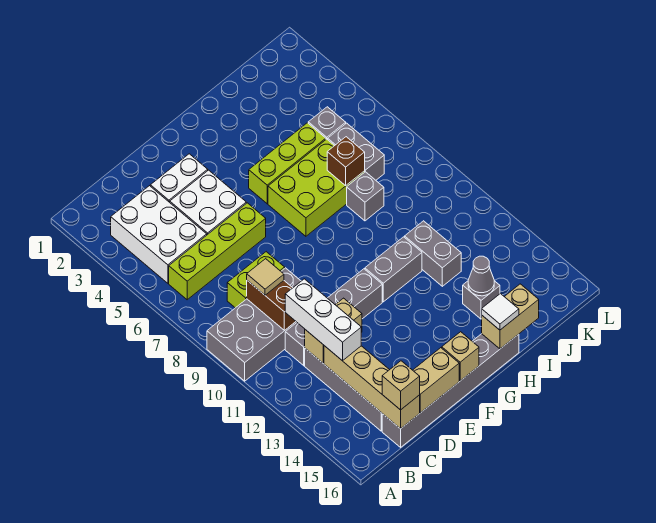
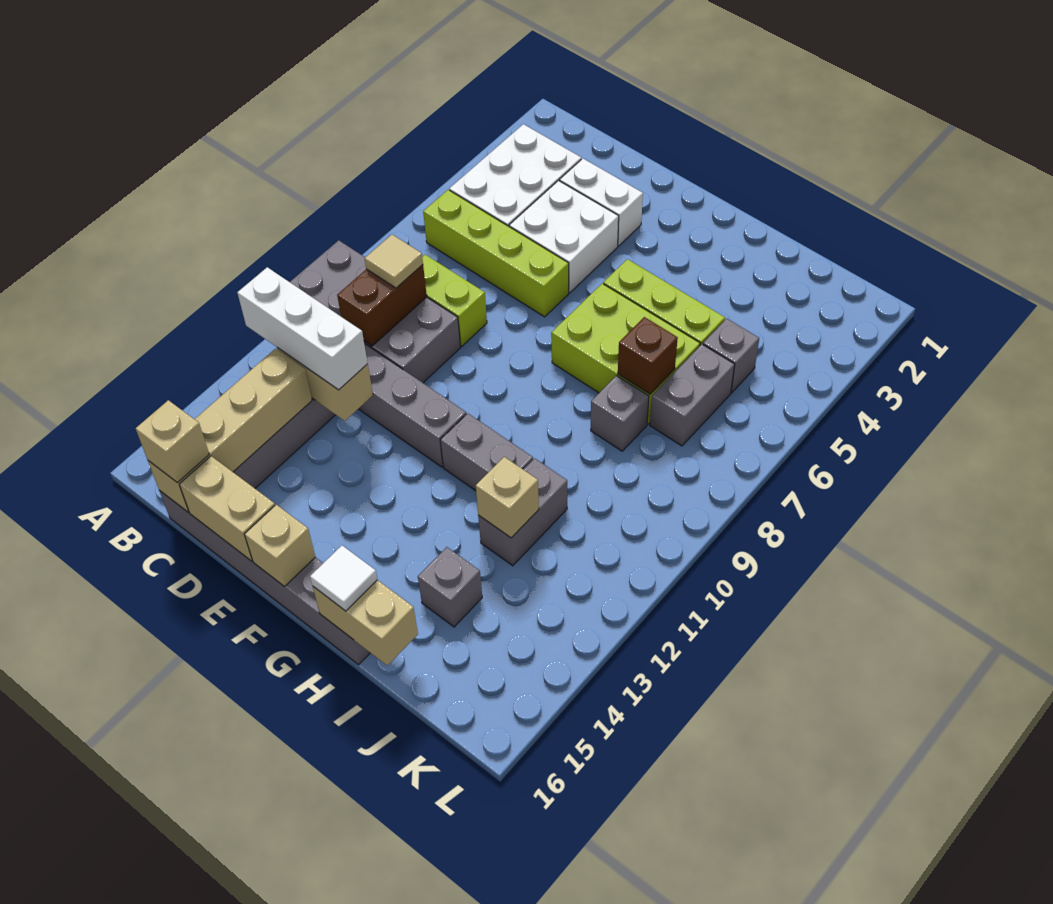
white 1x3 brick [285,279,361,361] -> white 1x3 brick turned to [237,267,368,390]
none -> tan 1x1 brick [476,457,539,538]
grey 1x1 cone [468,256,494,296] -> none

